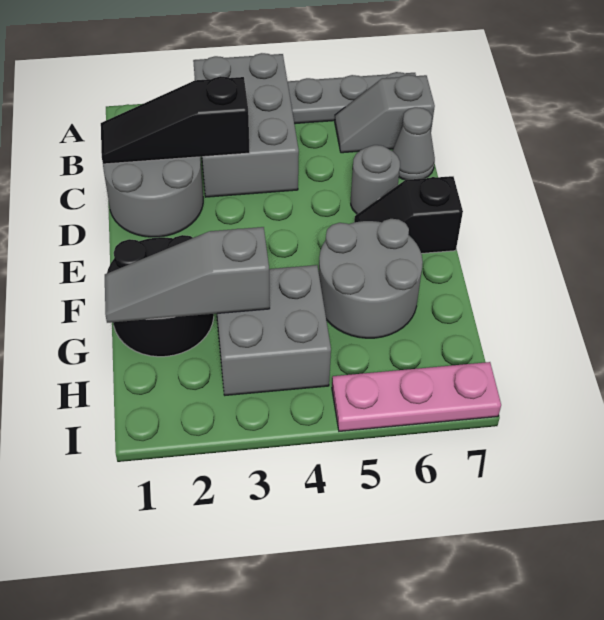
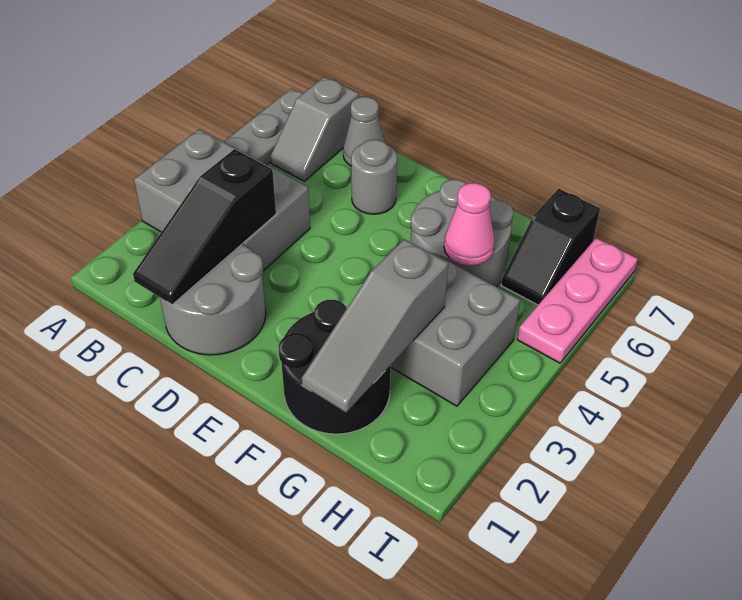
black 1x2 slope [354,176,463,254] -> black 1x2 slope moved to [501,189,600,305]
none -> pink 1x1 cone [444,183,495,266]

